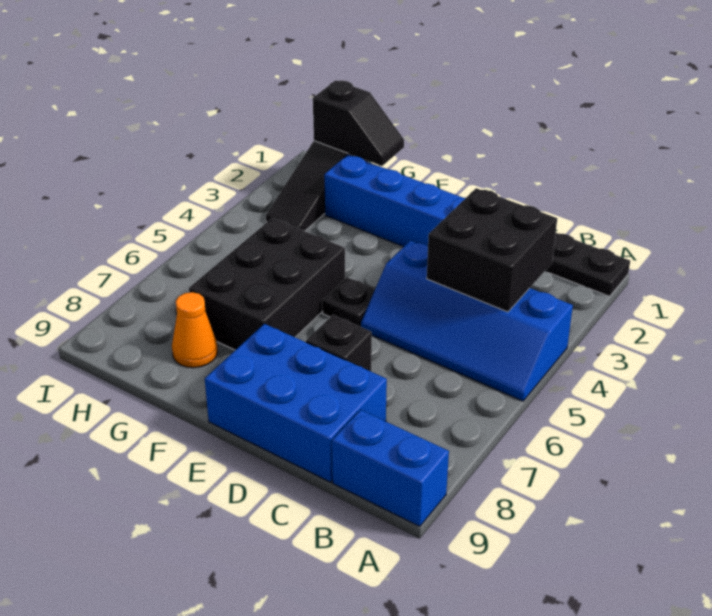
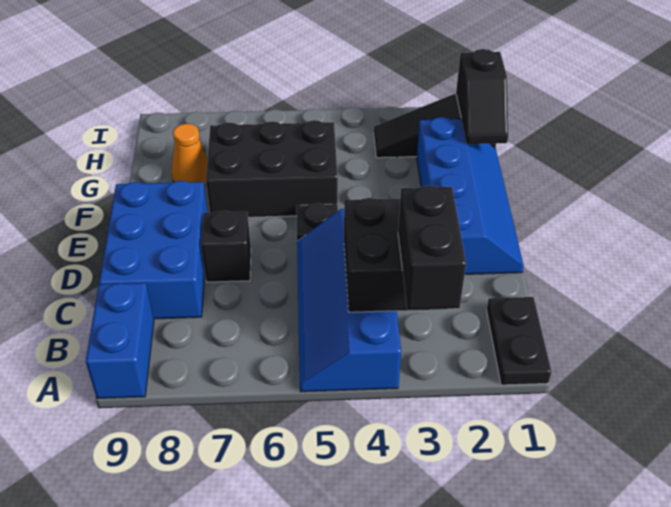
none -> black 1x2 brick [398,186,466,310]

